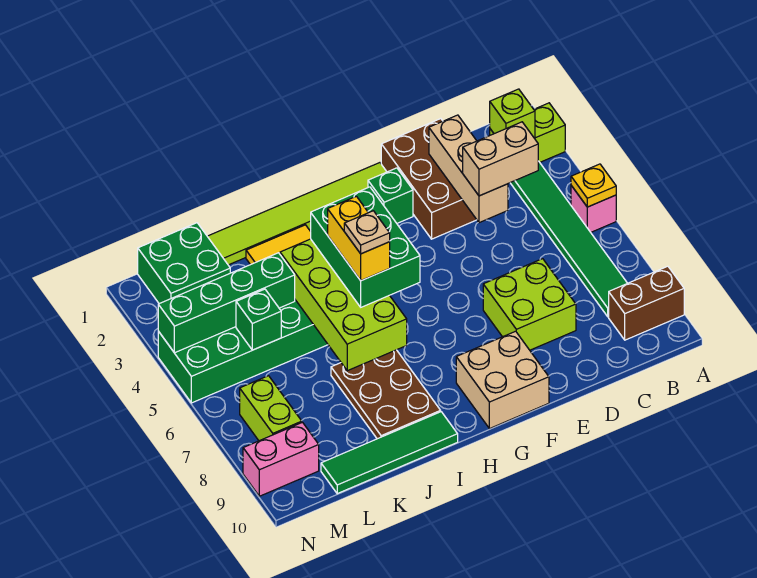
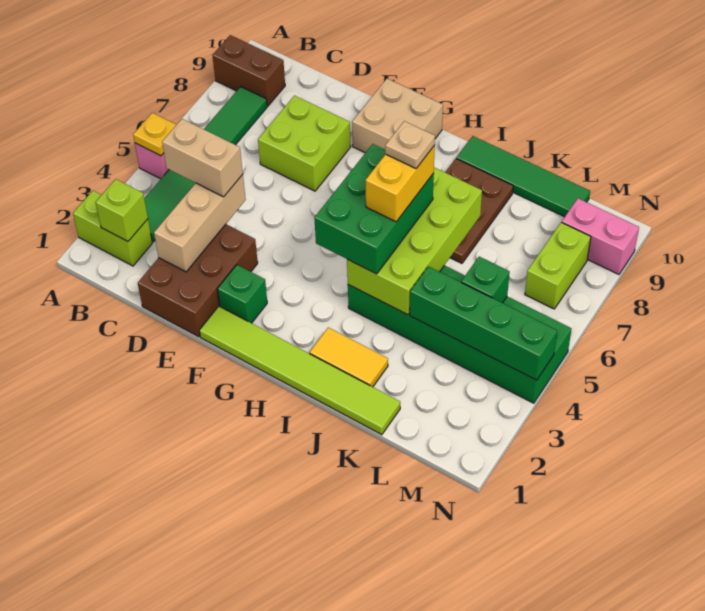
green 2x2 brick [138,223,230,304] -> none

